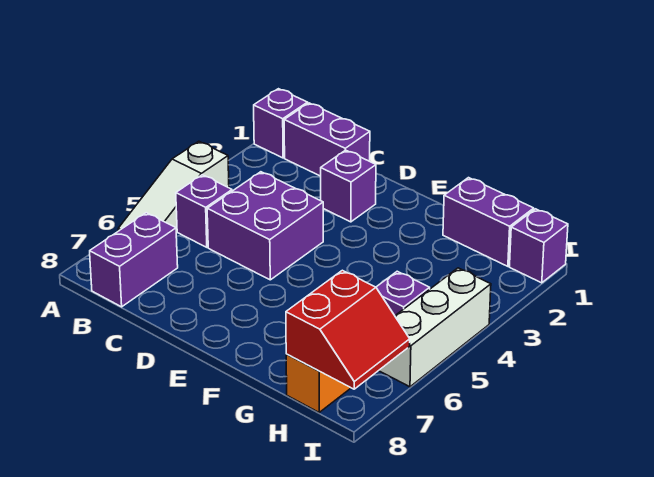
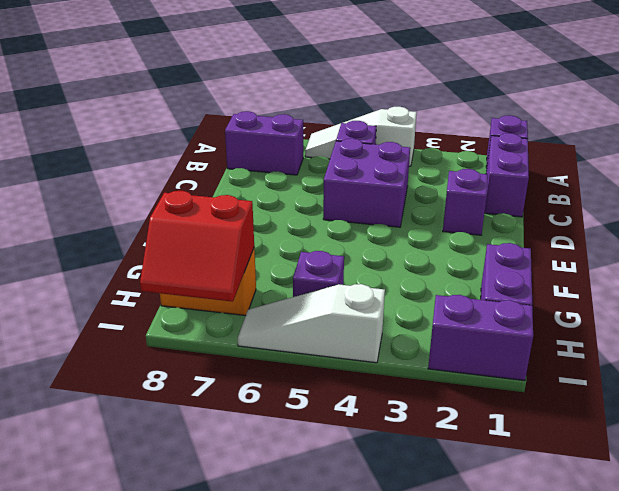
purple 1x1 brick [510,209,568,283] -> purple 1x2 brick [428,295,533,381]
white 1x3 brick [379,268,491,387] -> white 1x3 slope [238,284,385,363]

